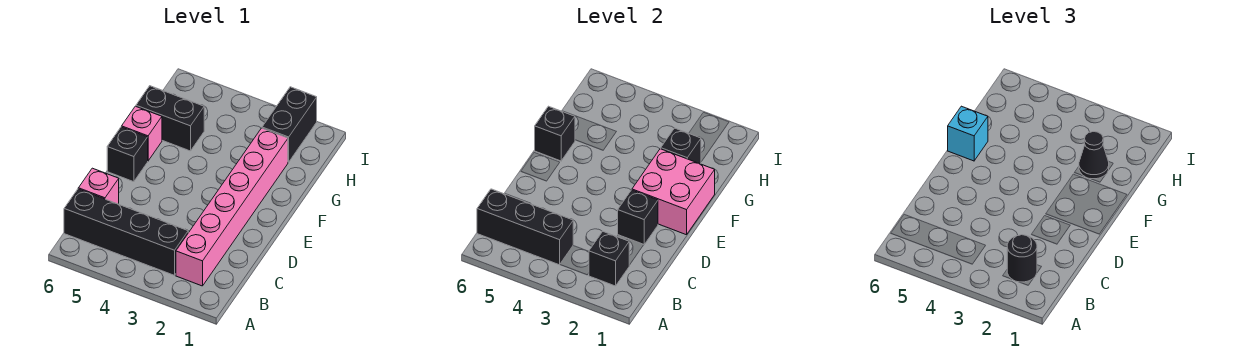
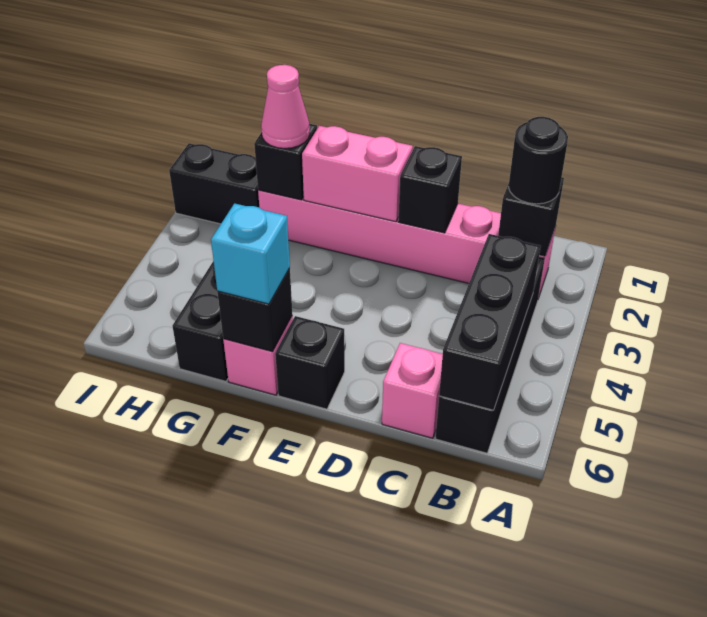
pink 2x2 brick [632,149,715,235] -> pink 1x2 brick [302,126,413,222]
black 1x1 cone [1079,132,1109,179] -> pink 1x1 cone [261,65,310,148]

